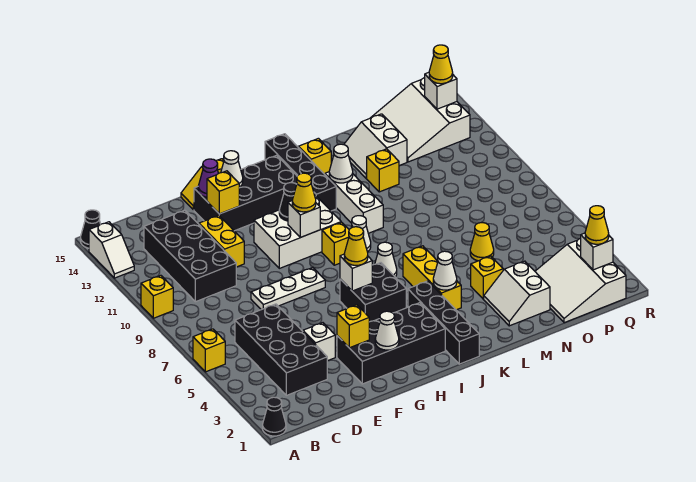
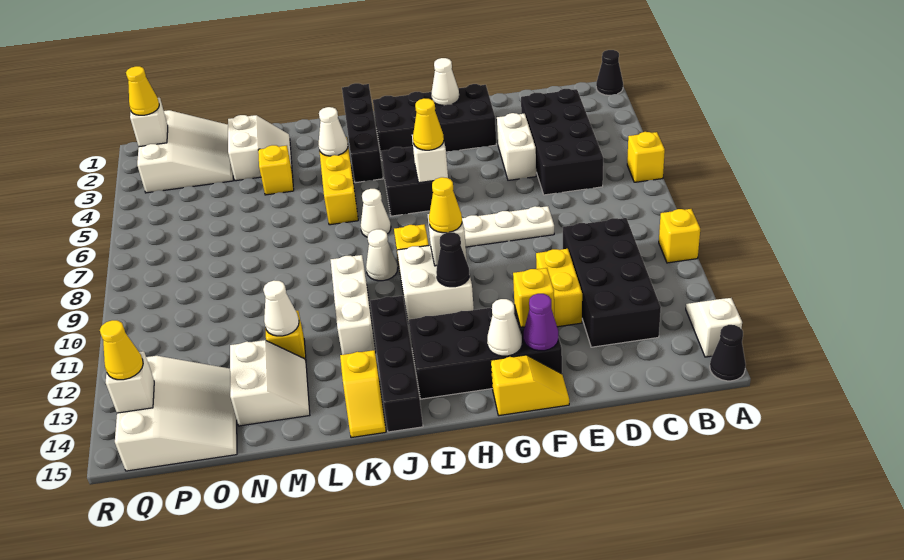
white 1x1 brick [303,323,335,361] -> white 1x2 brick [497,113,536,180]
yellow 1x1 brick [337,305,369,348] -> none
white 2x3 brick [254,196,341,268] -> white 2x2 brick [397,245,474,324]
white 1x1 cone [329,144,353,183] -> white 1x1 cone moved to [263,281,299,336]
yellow 1x1 cone [470,222,494,261] -> none

